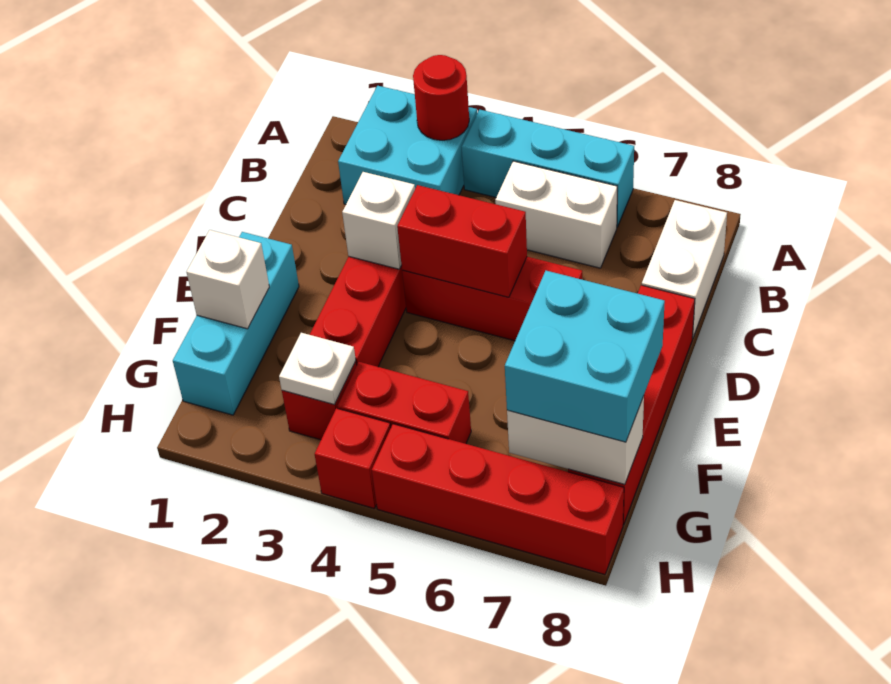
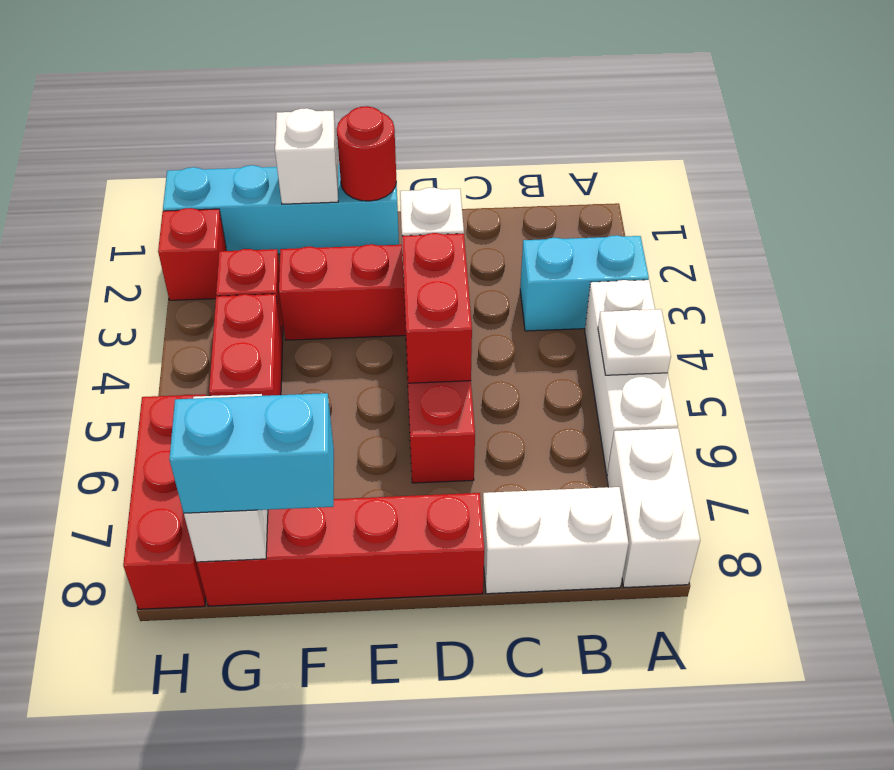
cyan 2x2 brick [338,86,477,204] -> cyan 1x2 brick [520,235,649,331]
red 1x1 round brick [413,55,469,140] -> red 1x1 round brick moved to [337,106,396,201]
cyan 1x3 brick [462,110,634,227] -> white 1x3 brick [585,280,678,474]
white 1x2 brick [495,161,617,268] -> white 1x2 brick moved to [607,428,700,587]
cyan 1x3 brick [173,232,299,415] -> cyan 1x4 brick [163,165,399,254]
cyan 2x2 brick [505,271,665,442] -> cyan 1x2 brick [169,393,334,513]
white 1x1 plate [279,333,356,405] -> white 1x1 plate moved to [598,309,671,375]
red 1x1 brick [315,408,391,509] -> red 1x1 brick moved to [158,208,227,300]
red 1x4 brick [372,424,624,575] -> red 1x3 brick [123,394,206,609]

